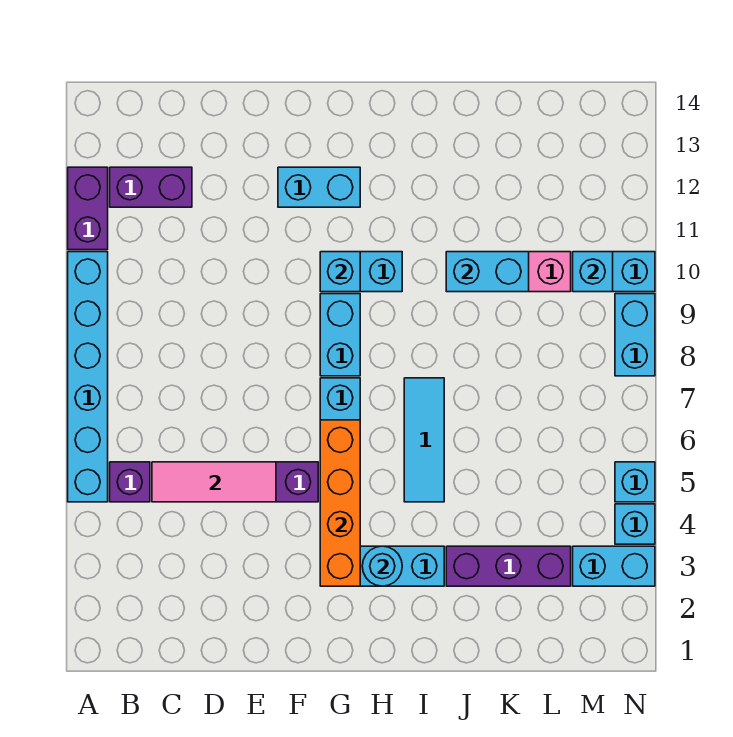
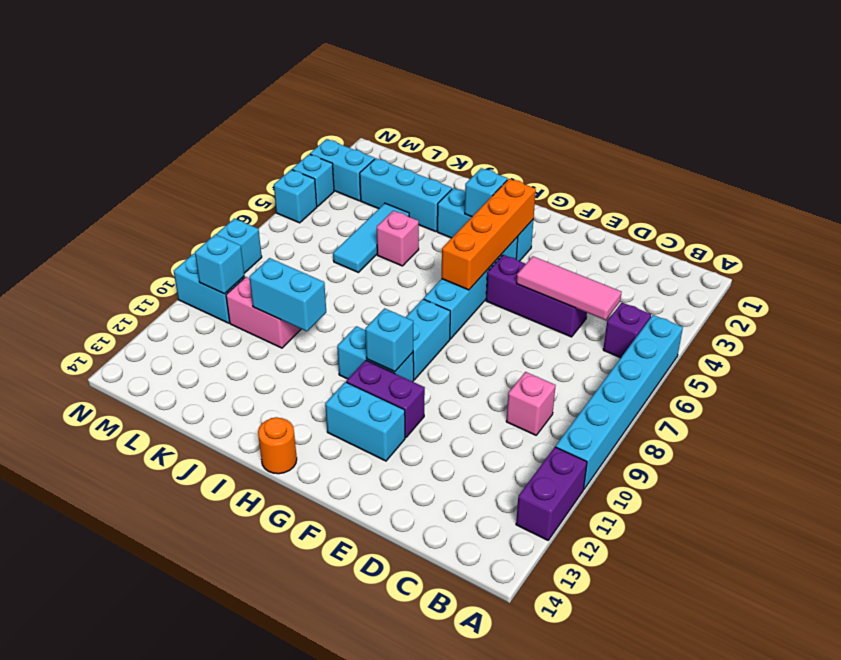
purple 1x2 brick [110,167,192,207] -> purple 1x2 brick moved to [346,360,425,438]
none -> pink 1x1 brick [506,372,556,435]
cyan 1x1 round brick [362,546,402,586] -> cyan 1x1 brick [465,168,508,217]
none -> orange 1x1 round brick [258,417,297,474]
cyan 1x3 tile [404,378,444,502] -> cyan 1x3 tile moved to [333,203,409,272]
purple 1x3 brick [446,546,571,586] -> cyan 1x3 brick [360,158,452,232]
none -> pink 1x1 brick [377,211,419,266]

